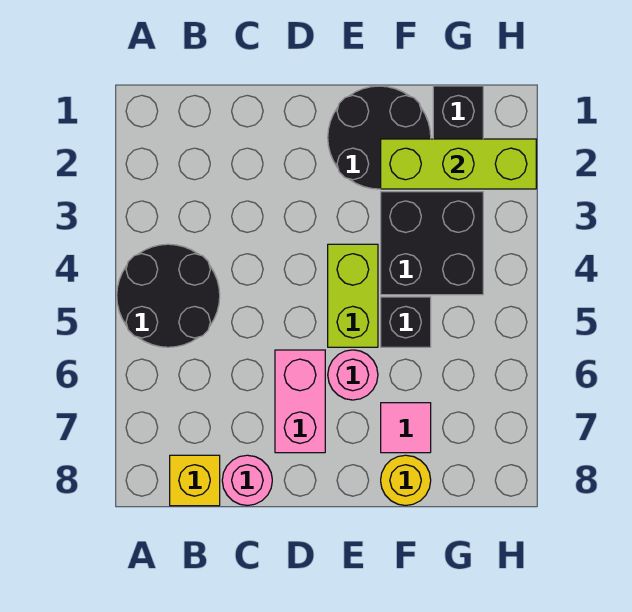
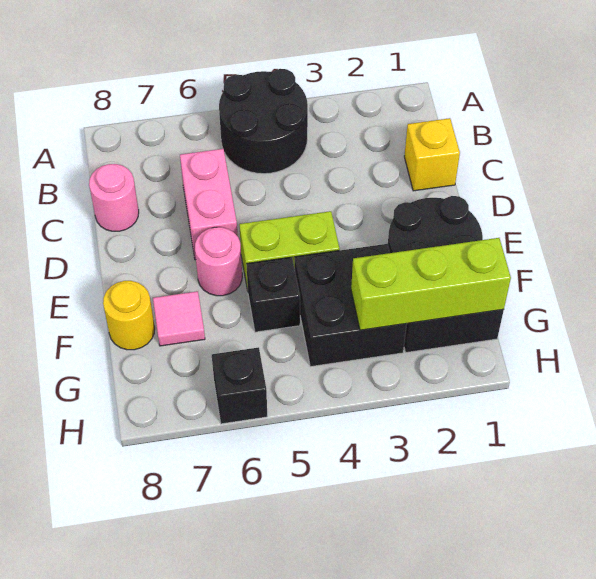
yellow 1x1 brick [170,455,220,506] -> yellow 1x1 brick moved to [404,118,460,191]
pink 1x2 brick [275,350,325,453] -> pink 1x2 brick turned to [180,149,238,260]
lime 1x3 brick [381,139,536,189] -> lime 1x3 brick turned to [351,238,511,330]
none -> black 1x1 brick [212,347,267,424]

